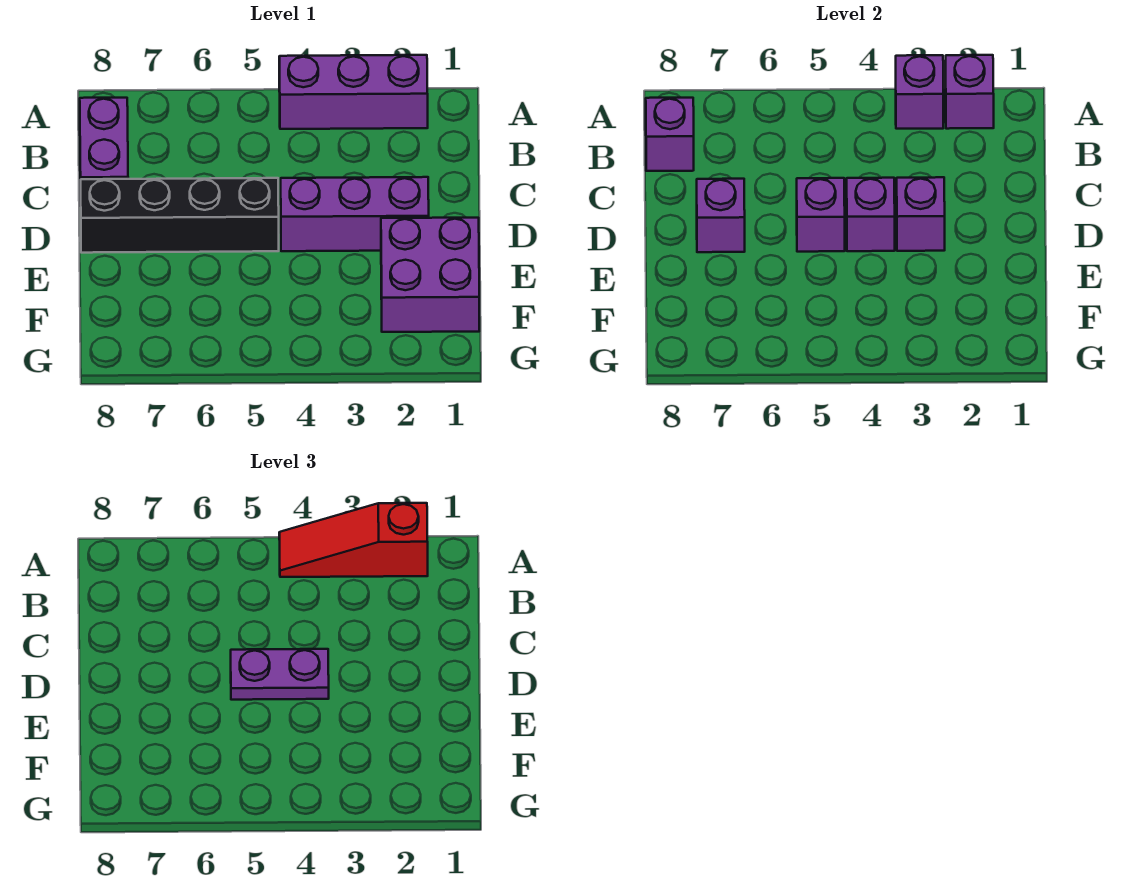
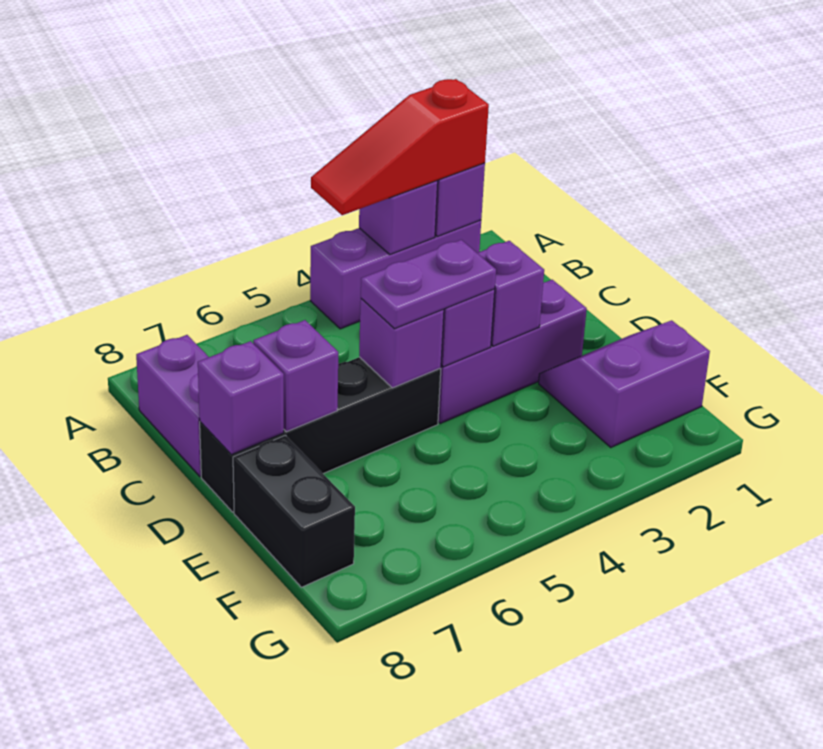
purple 1x1 brick [646,98,694,171] -> purple 1x1 brick moved to [198,341,284,455]
purple 2x2 brick [381,218,479,332] -> purple 2x2 slope [539,320,710,447]
none -> black 1x2 brick [233,435,355,587]

